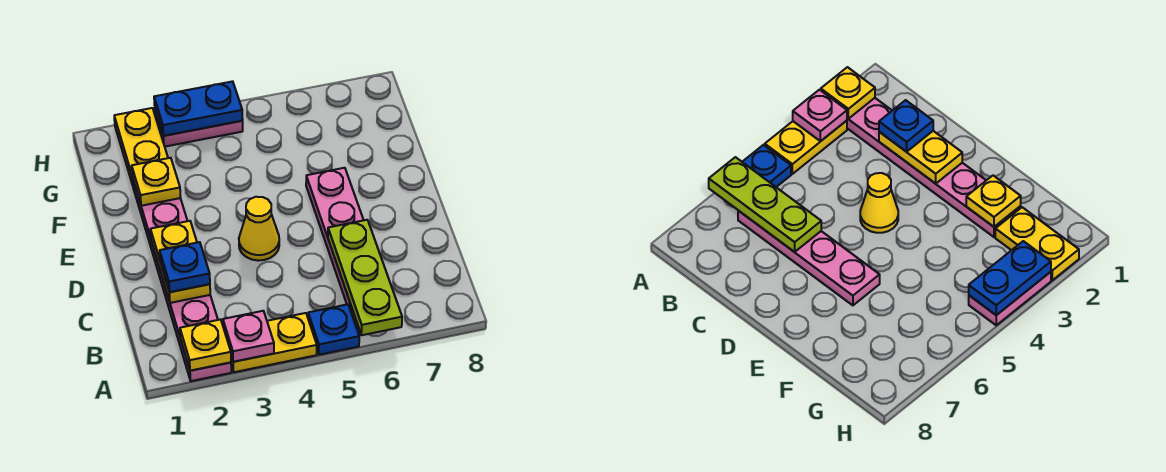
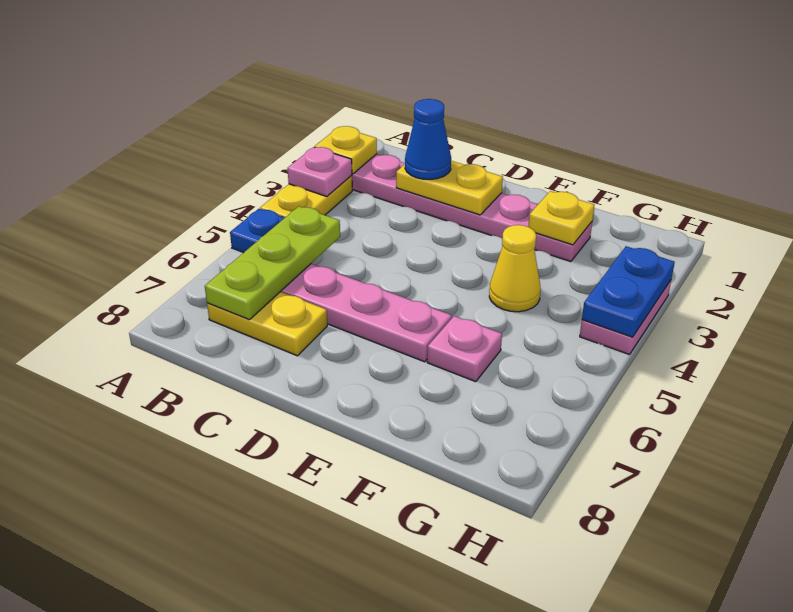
lime 1x3 plate [328,220,402,335] -> lime 1x3 plate turned to [205,206,340,320]
blue 1x1 plate [160,242,210,292] -> blue 1x1 cone [405,99,451,179]
yellow 1x1 cone [239,197,279,261] -> yellow 1x1 cone moved to [489,225,541,312]
none -> pink 1x1 plate [427,316,502,382]
yellow 1x2 plate [114,108,168,185] -> yellow 1x2 plate moved to [207,292,327,356]

